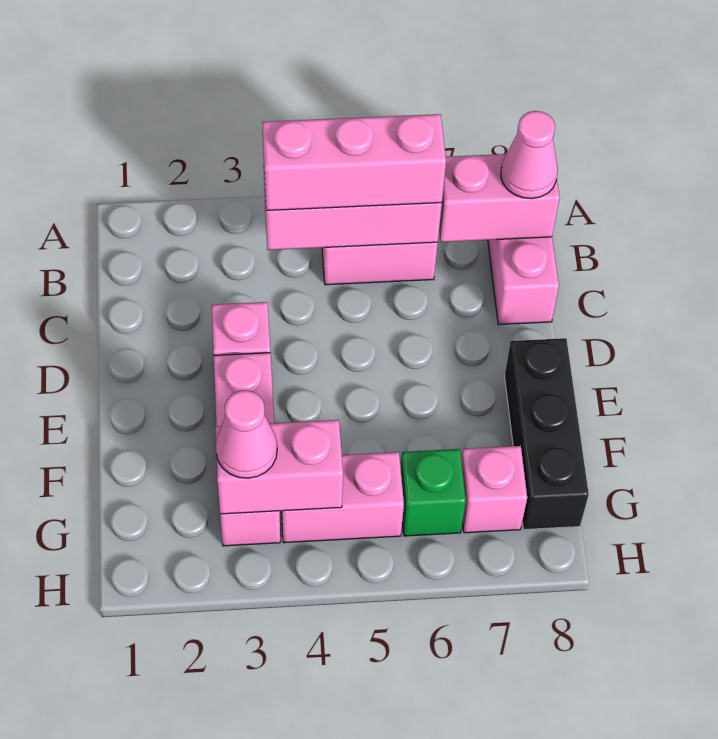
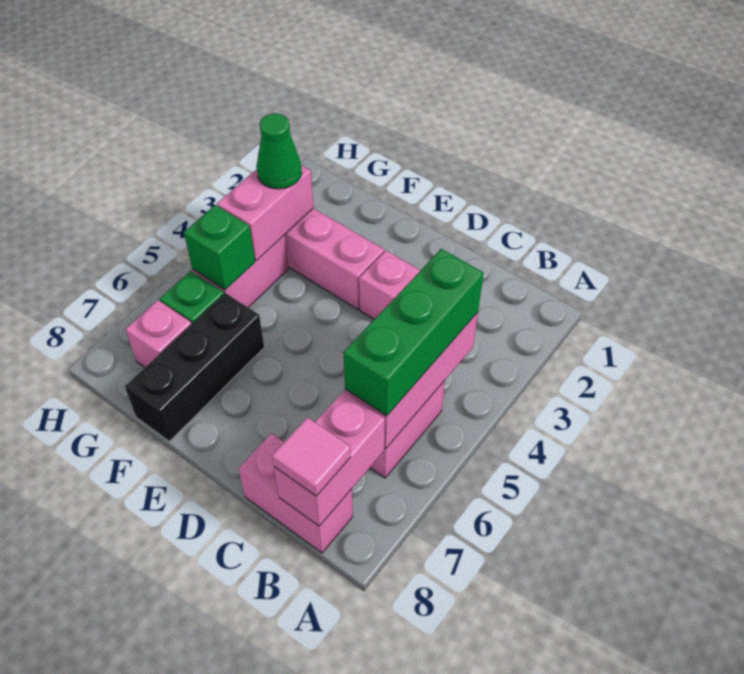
pink 1x3 brick [262,114,446,211] -> green 1x3 brick [343,249,484,416]
pink 1x1 cone [501,111,558,199] -> pink 1x1 tile [272,417,351,496]
black 1x3 brick [505,338,589,530] -> black 1x3 brick turned to [125,293,264,441]
pink 1x1 cone [216,390,277,478] -> green 1x1 cone [257,114,302,189]
none -> green 1x1 brick [184,205,255,290]

